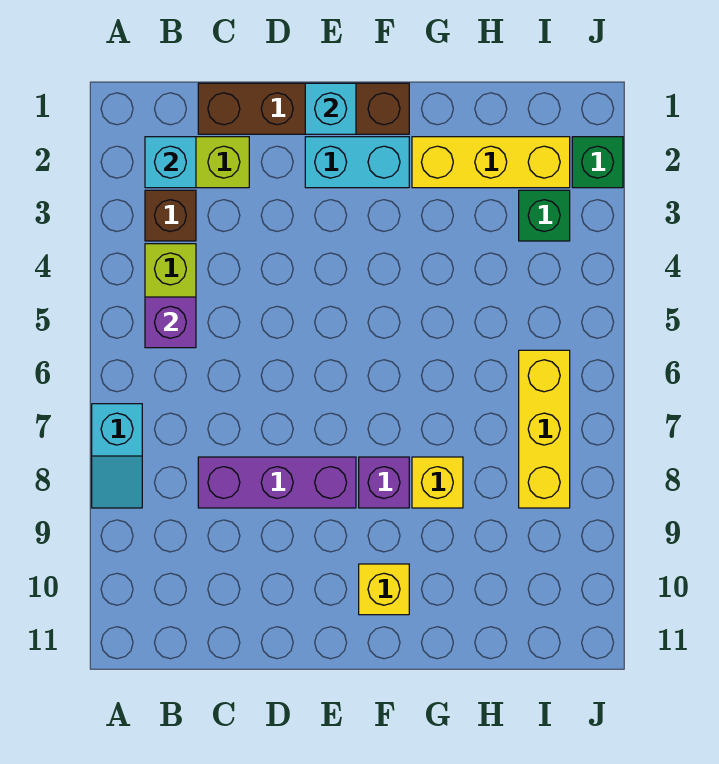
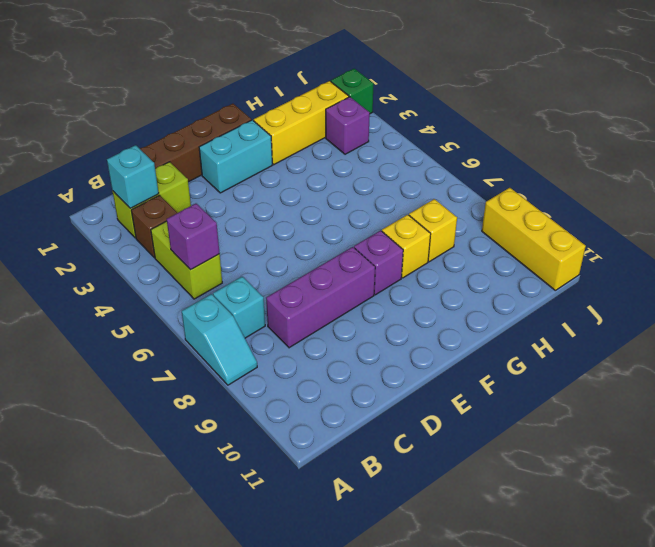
cyan 1x1 brick [305,83,356,134] -> cyan 1x1 brick moved to [213,277,265,338]
yellow 1x1 brick [359,564,409,615] -> yellow 1x1 brick moved to [409,199,457,262]
green 1x1 brick [519,190,570,241] -> purple 1x1 brick [326,97,370,154]
yellow 1x3 brick [519,350,570,508] -> yellow 1x3 brick moved to [482,188,586,290]

